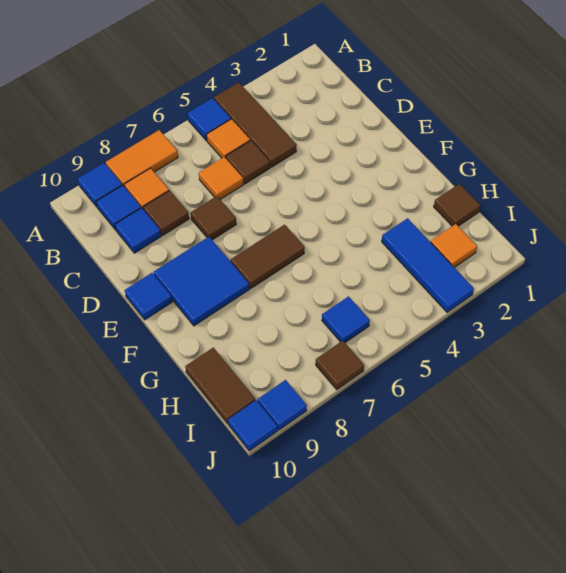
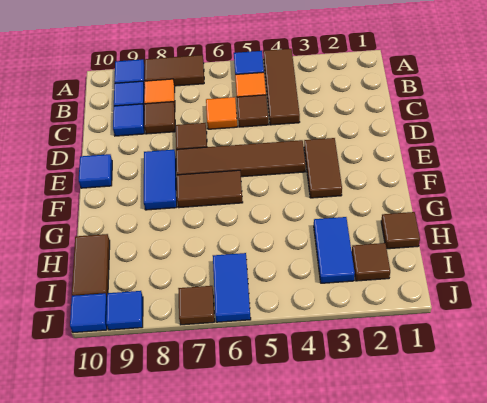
orange 1x2 tile [106,130,178,187] -> brown 1x2 tile [145,55,204,86]
none -> brown 1x2 tile [304,138,342,198]
none -> brown 1x4 tile [176,140,306,177]
blue 2x2 tile [154,237,249,326] -> blue 1x2 tile [144,150,177,210]
blue 1x3 tile [382,218,474,312] -> blue 1x2 tile [314,217,355,283]
orange 1x1 tile [431,224,477,267] -> brown 1x1 tile [352,243,390,281]
blue 1x1 tile [322,296,370,342] -> blue 1x2 tile [213,253,251,322]

